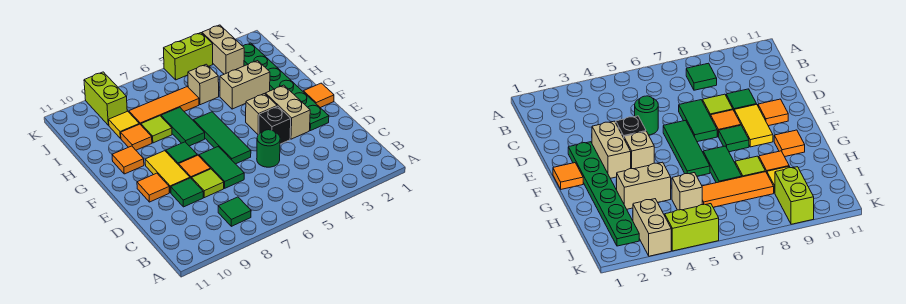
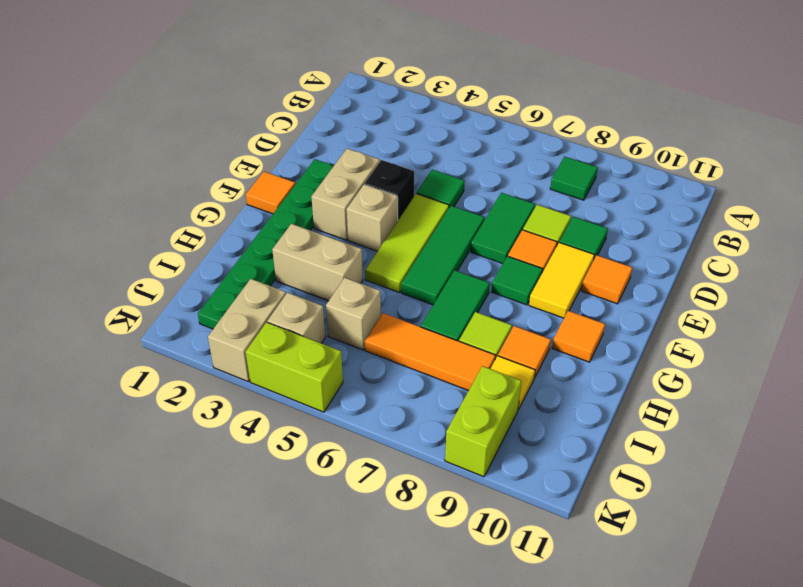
green 1x1 round brick [257,130,280,167] -> green 1x1 tile [417,170,465,207]
none -> lime 1x3 tile [365,194,449,293]
none -> tan 1x1 brick [267,293,325,343]

